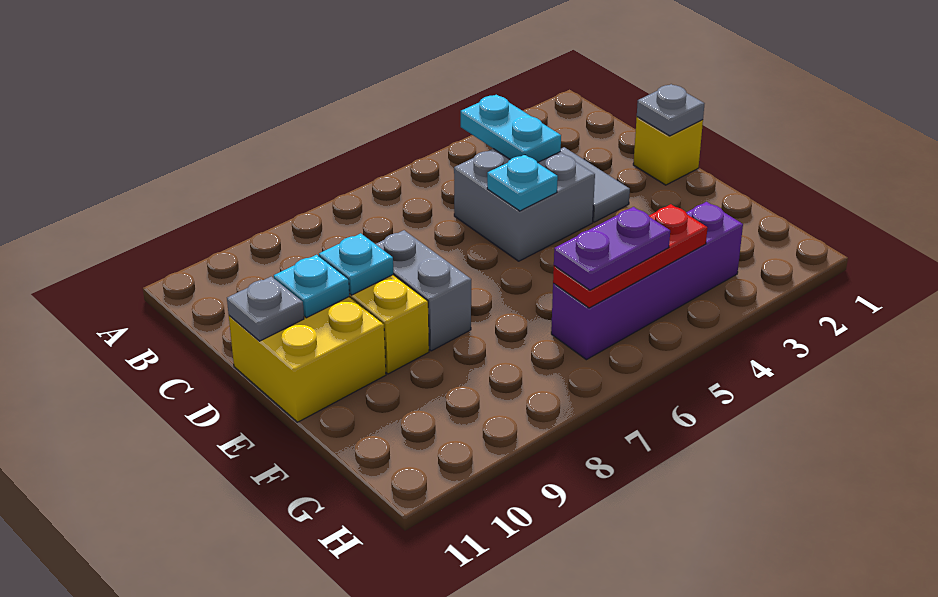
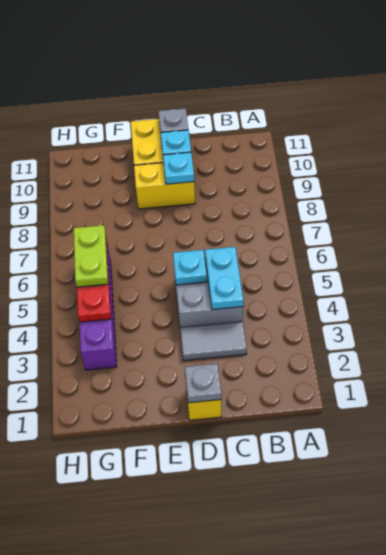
cyan 1x2 plate [461,95,561,163] -> cyan 1x2 plate turned to [205,247,243,310]
grey 1x2 brick [376,230,471,351] -> none
purple 1x2 plate [554,207,670,290] -> lime 1x2 plate [74,225,108,287]

